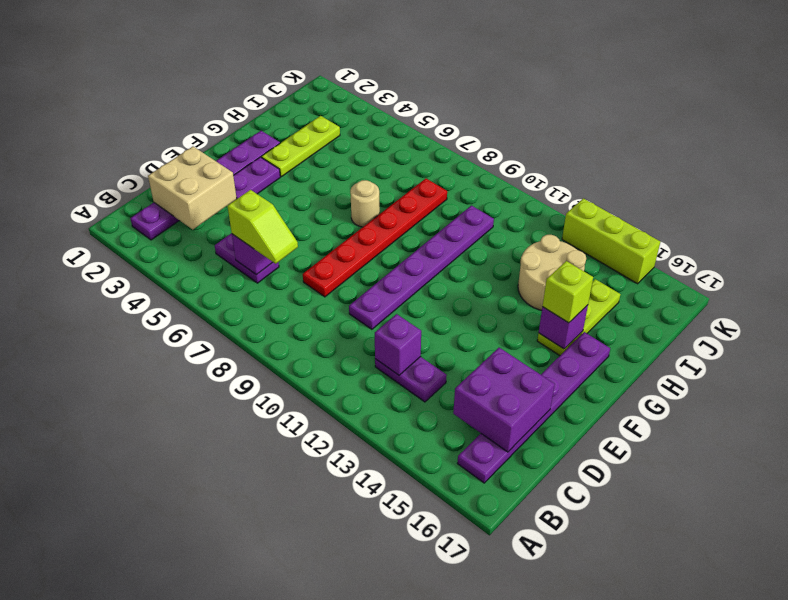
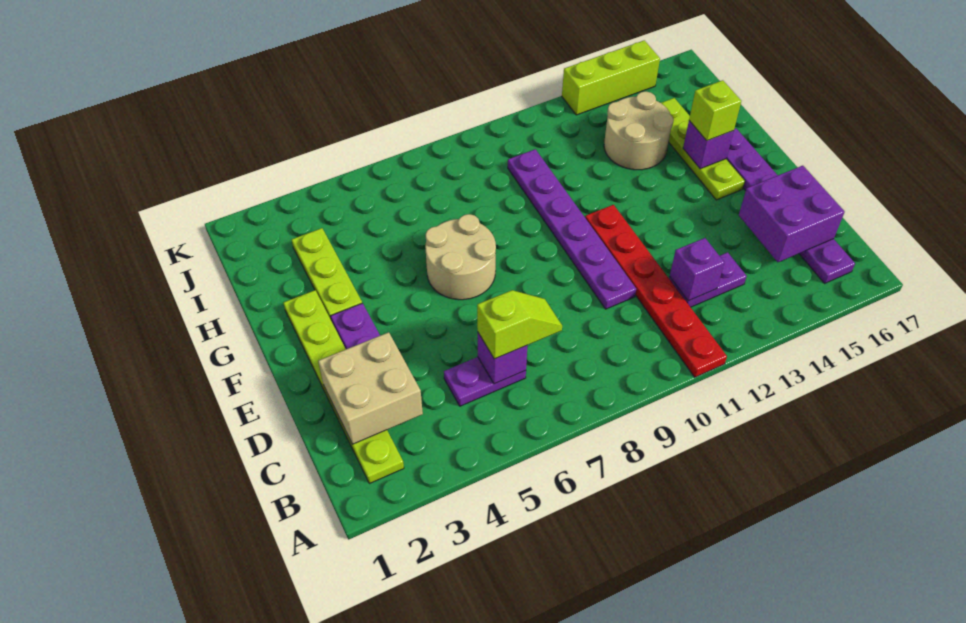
purple 1x6 plate [130,131,280,240] -> lime 1x6 plate [284,290,404,484]
red 1x6 plate [303,179,447,297] -> red 1x6 plate moved to [585,205,727,377]
tan 1x1 round brick [350,180,380,227] -> tan 2x2 round brick [425,214,496,300]
lime 1x3 plate [537,279,620,356] -> lime 1x4 plate [661,98,745,200]

